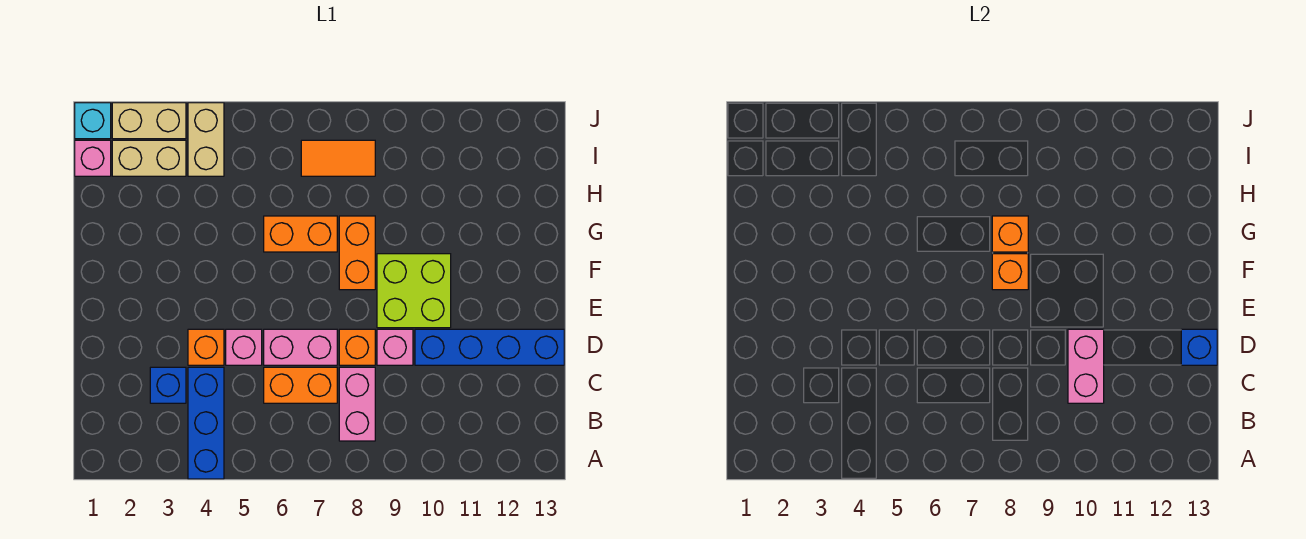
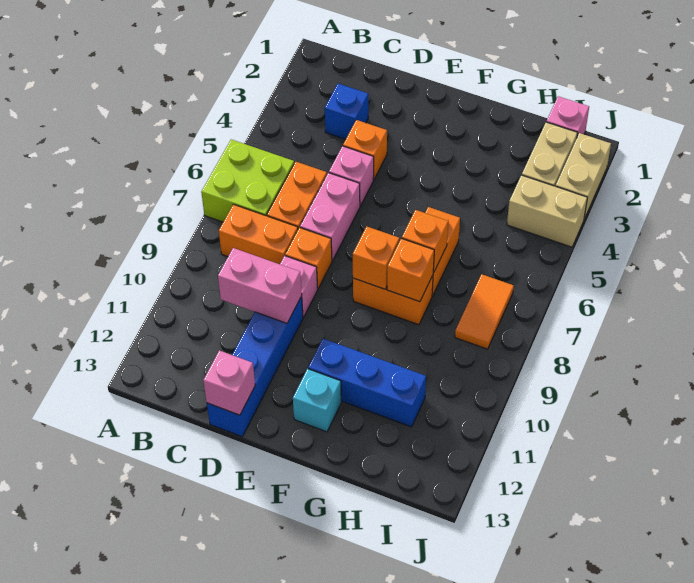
blue 1x3 brick [188,367,224,479] -> blue 1x3 brick moved to [308,339,426,427]
pink 1x2 brick [339,367,375,441] -> orange 1x2 brick [219,204,298,264]
blue 1x1 brick [1181,329,1217,365] -> pink 1x1 brick [203,350,255,415]
lime 2x2 brick [377,254,451,328] -> lime 2x2 brick moved to [201,139,294,222]
none -> orange 1x1 brick [402,210,448,273]
cyan 1x1 brick [75,103,111,139] -> cyan 1x1 brick moved to [293,369,341,432]

